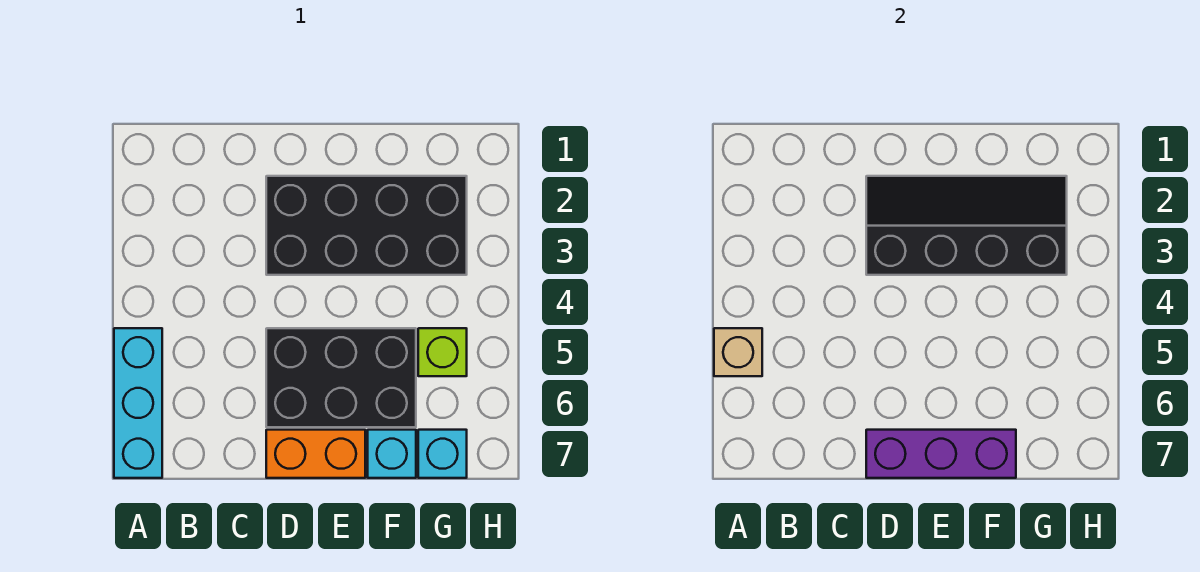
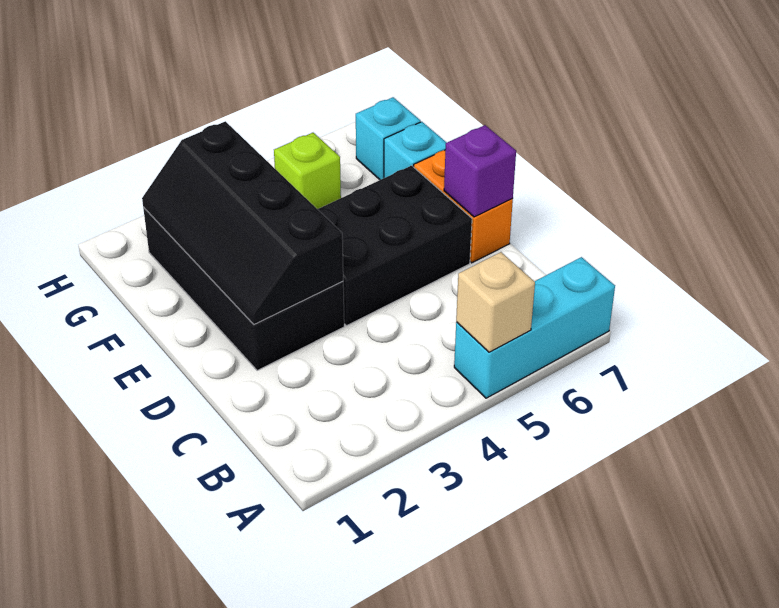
black 2x3 brick [266,328,416,427] -> black 2x3 brick turned to [318,166,472,326]
purple 1x3 brick [866,430,1016,478] -> purple 1x1 brick [444,125,516,217]

